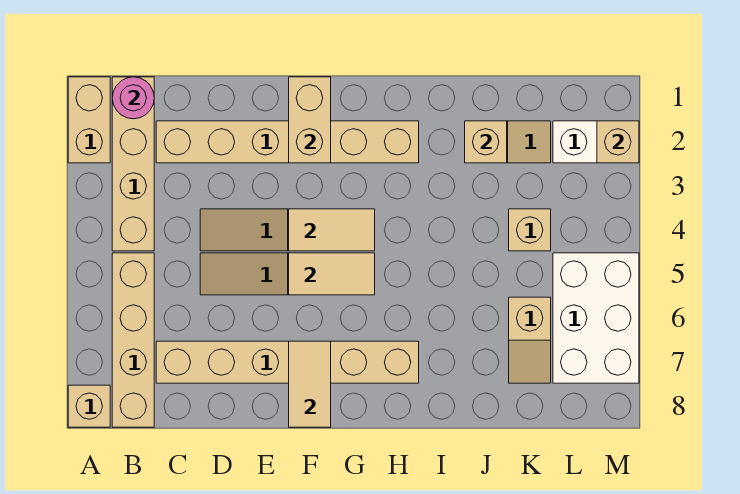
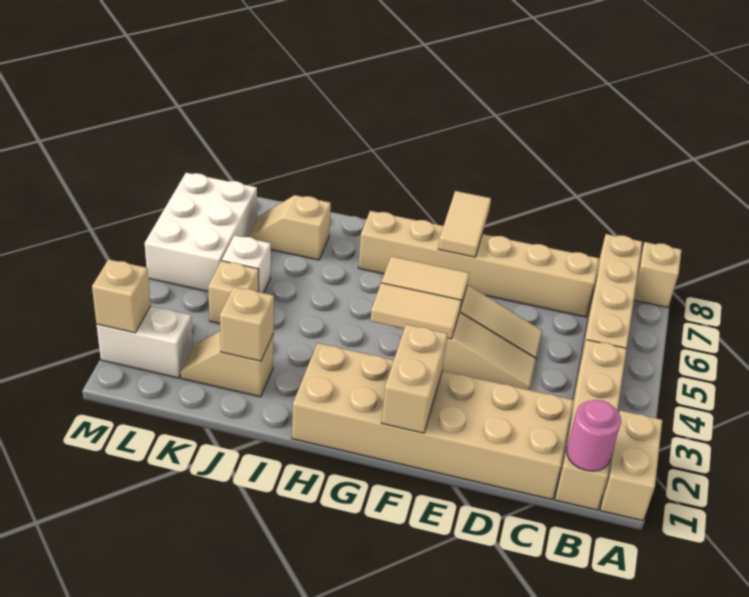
tan 1x6 brick [156,121,419,163] -> tan 2x6 brick [292,343,573,499]
none -> white 1x1 brick [222,235,271,293]
tan 1x2 slope [509,297,551,383] -> tan 1x2 slope turned to [248,195,331,260]

